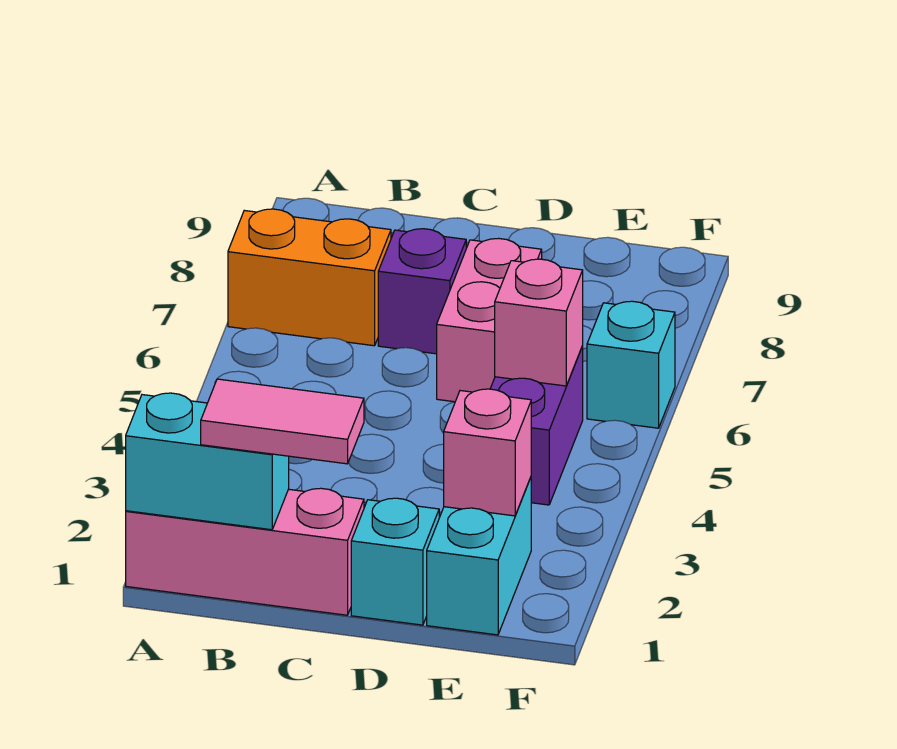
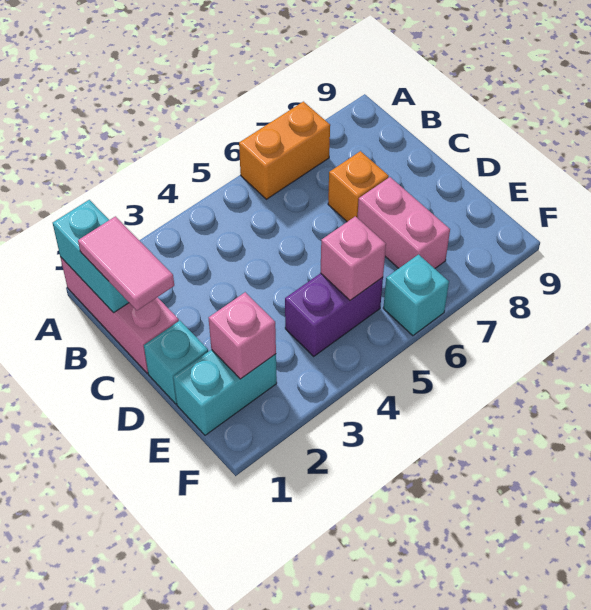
orange 1x2 brick [228,209,391,346] -> orange 1x2 brick turned to [239,102,330,199]
purple 1x1 brick [378,229,466,354] -> orange 1x1 brick [328,151,389,222]
pink 1x2 brick [437,238,542,402] -> pink 1x2 brick turned to [358,177,450,269]

